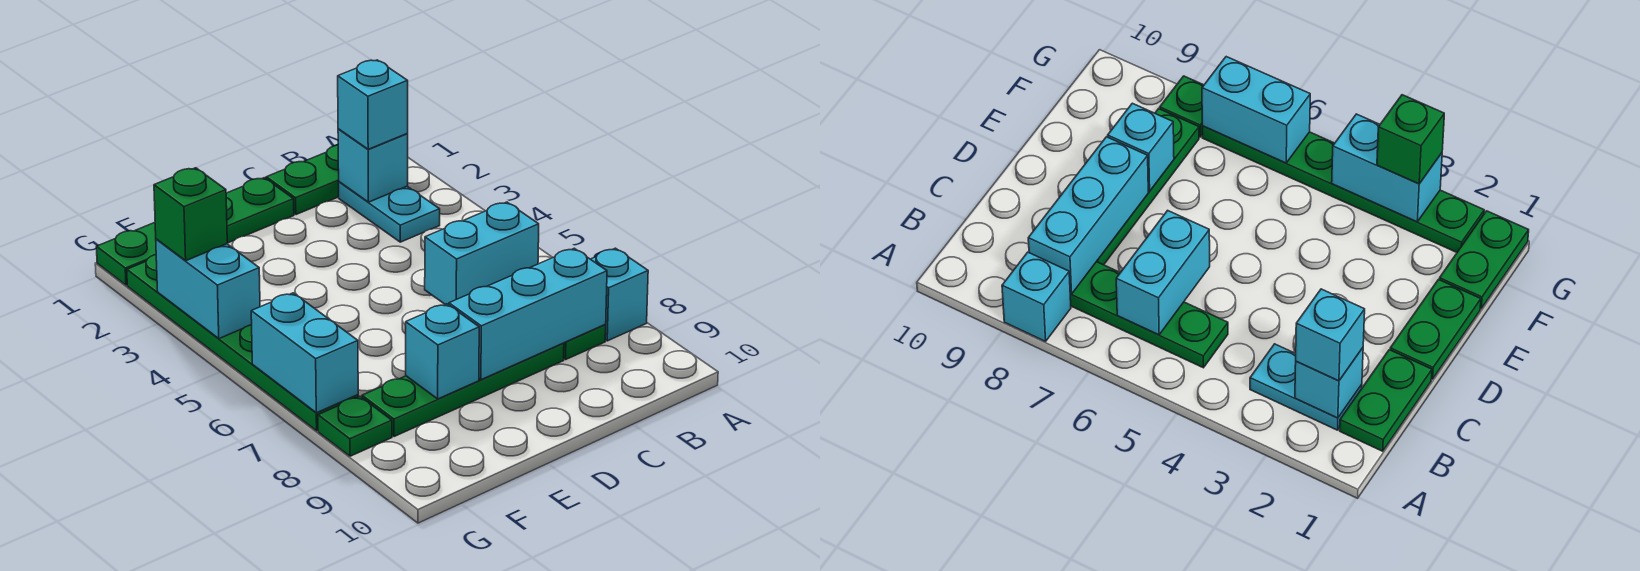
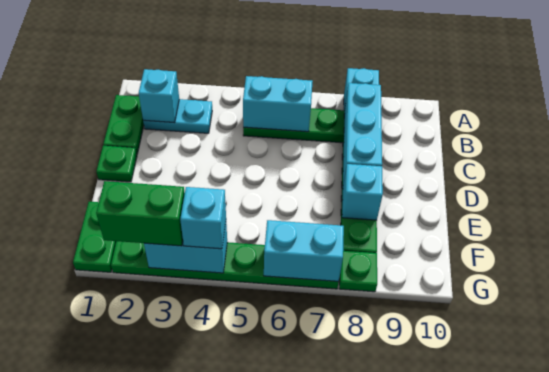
cyan 1x1 brick [338,60,408,149] -> cyan 1x1 brick moved to [180,187,226,249]
cyan 1x2 brick [425,202,539,305] -> cyan 1x2 brick turned to [243,76,313,132]
green 1x2 plate [226,178,294,243] -> green 1x1 plate [96,145,137,182]
green 1x1 brick [154,168,227,261] -> green 1x2 brick [96,181,185,246]

